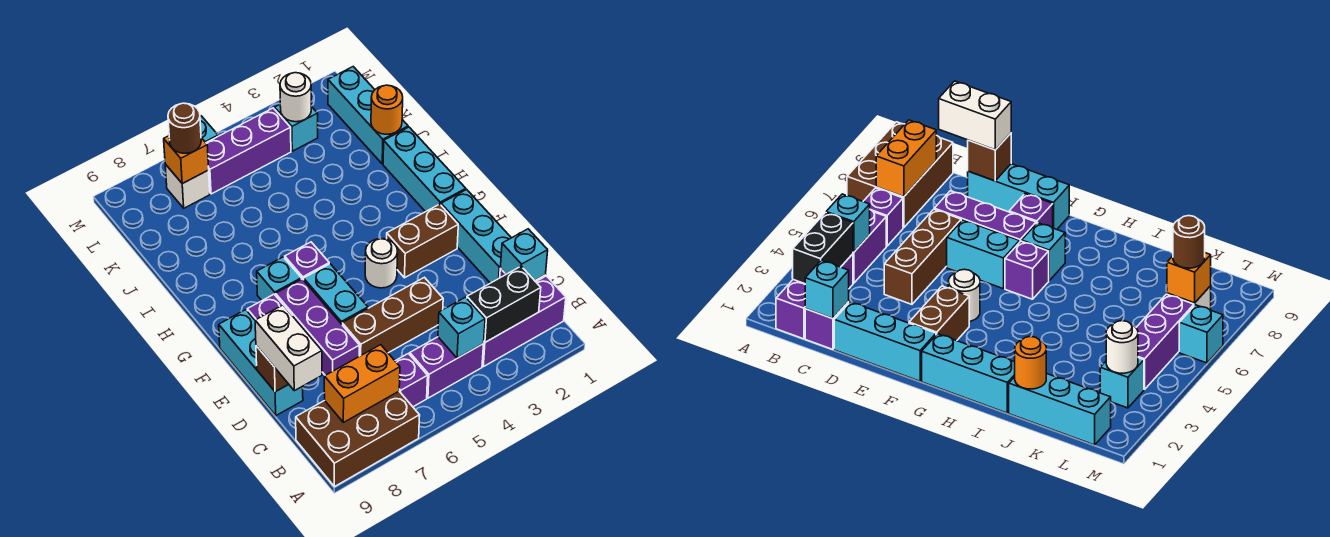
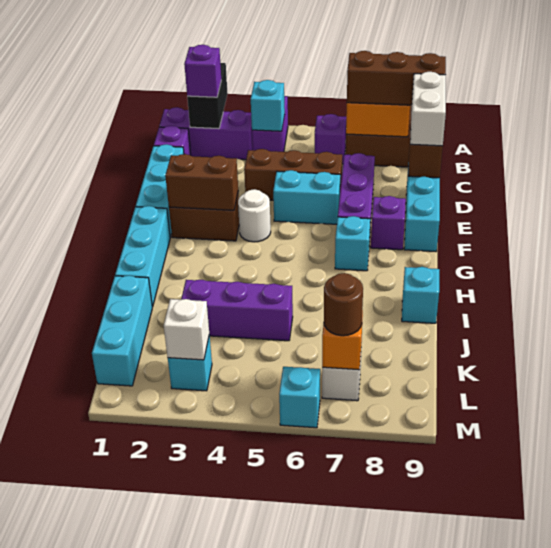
black 1x2 brick [467,266,541,342] -> black 1x2 brick turned to [187,63,228,129]
purple 1x2 brick [410,337,484,398] -> purple 1x2 brick turned to [252,96,288,152]
none -> brown 1x3 brick [347,51,446,105]
cyan 1x1 brick [500,229,548,281] -> cyan 1x1 brick moved to [402,267,439,323]
cyan 1x2 brick [304,264,368,324] -> cyan 1x2 brick turned to [273,170,340,224]
none -> brown 1x2 brick [165,154,238,210]
purple 1x1 brick [285,242,329,280] -> purple 1x1 brick moved to [184,45,221,97]
orange 1x1 round brick [371,85,403,134] -> none
white 1x1 round brick [280,73,311,122] -> white 1x1 brick [164,299,209,360]
purple 1x3 brick [206,108,291,194] -> purple 1x3 brick moved to [181,280,293,341]

